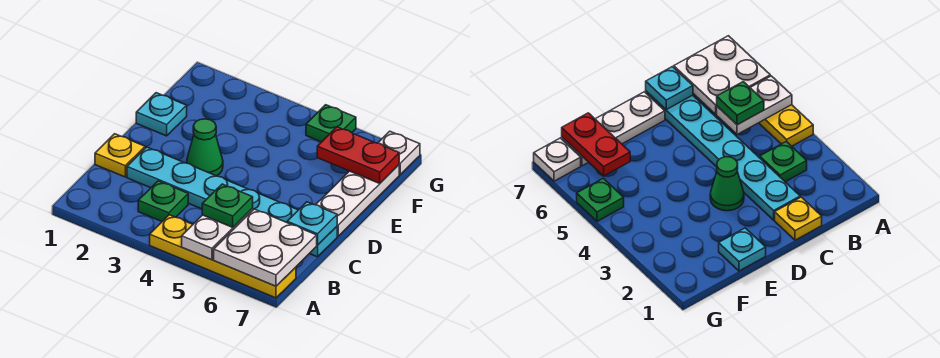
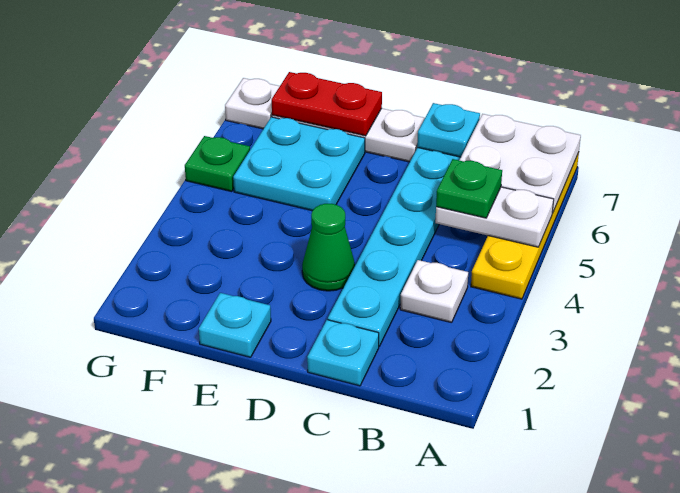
green 1x1 plate [138,181,188,221] -> white 1x1 plate [400,260,468,323]
yellow 1x1 plate [95,134,145,177] -> cyan 1x1 plate [307,320,379,386]
none -> cyan 2x2 plate [233,117,365,211]
red 1x2 plate [317,127,399,183] -> red 1x2 plate turned to [272,72,382,136]

